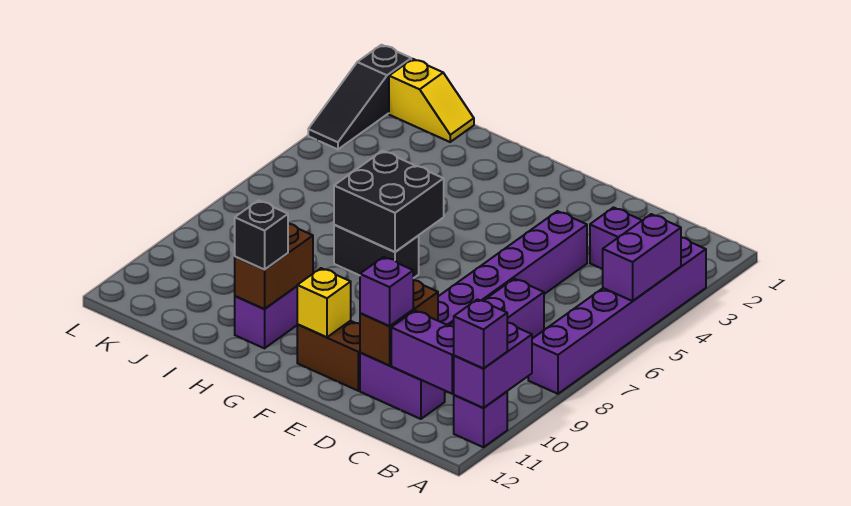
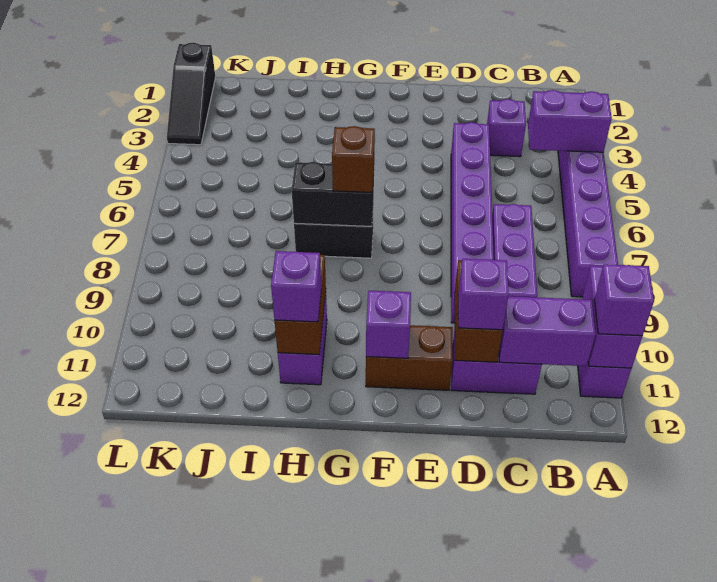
purple 1x2 brick [603,214,681,301] -> purple 1x2 brick turned to [528,90,612,152]
yellow 1x1 brick [297,268,351,337] -> purple 1x1 brick [366,291,411,358]
black 2x2 brick [334,151,444,252] -> black 1x2 brick [292,162,374,226]
none -> brown 1x1 brick [332,126,375,192]
black 1x1 brick [235,200,288,270] -> purple 1x1 brick [271,251,321,322]
yellow 1x2 slope [389,59,474,142] -> none

